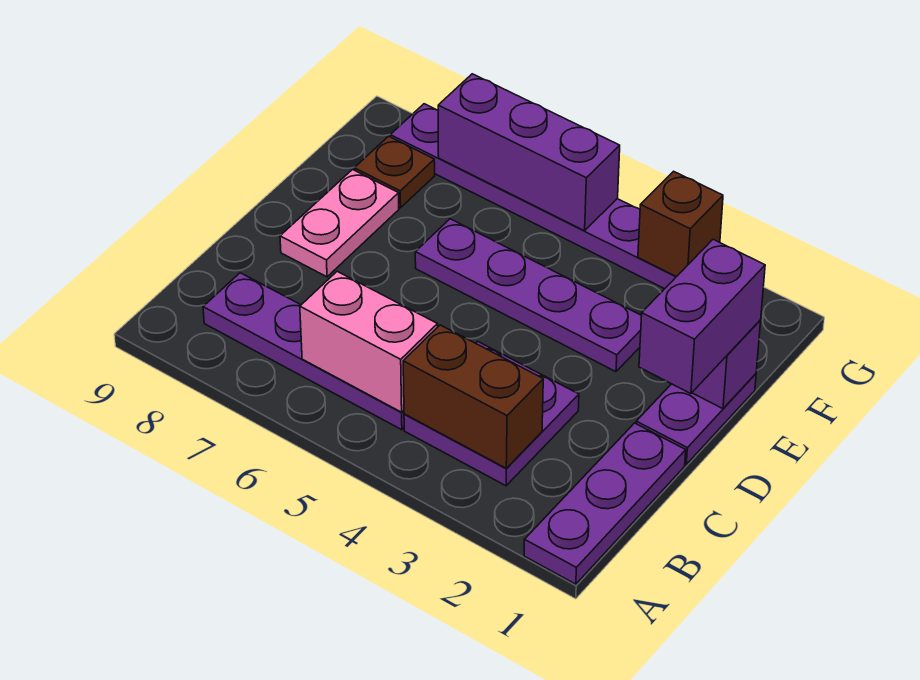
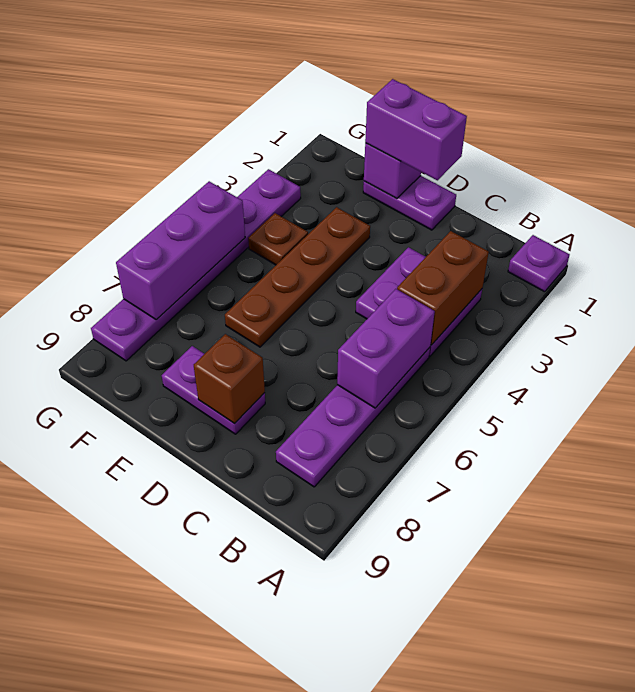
purple 1x3 plate [524,423,686,584] -> purple 1x1 plate [508,235,570,292]
pink 1x2 brick [300,271,438,412] -> purple 1x2 brick [337,289,435,408]
pink 1x2 plate [280,170,399,277] -> purple 1x2 plate [162,346,265,434]
purple 1x4 plate [415,219,642,372] -> brown 1x4 plate [225,207,370,347]
brown 1x1 plate [354,136,435,208] -> brown 1x1 plate moved to [248,213,308,265]
brown 1x1 brick [638,171,723,277] -> brown 1x1 brick moved to [194,334,265,424]

